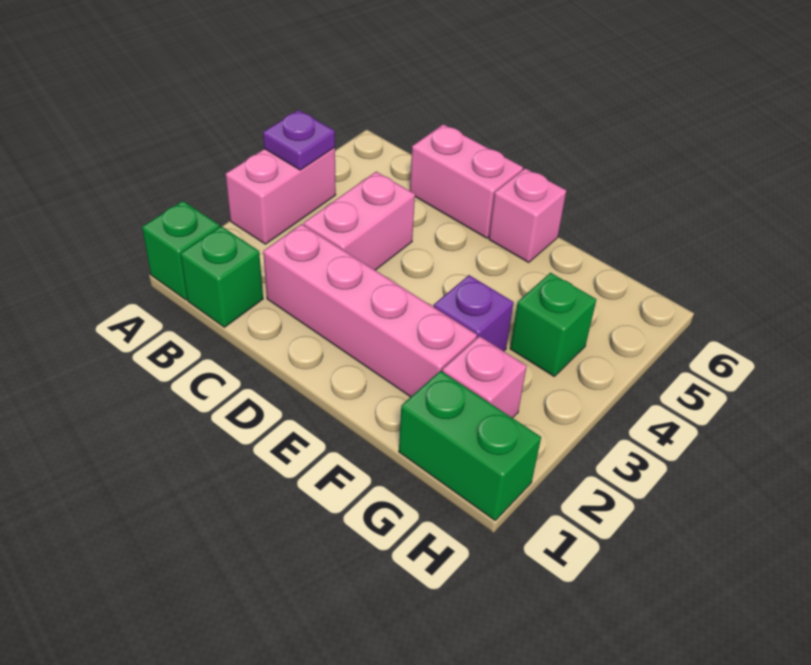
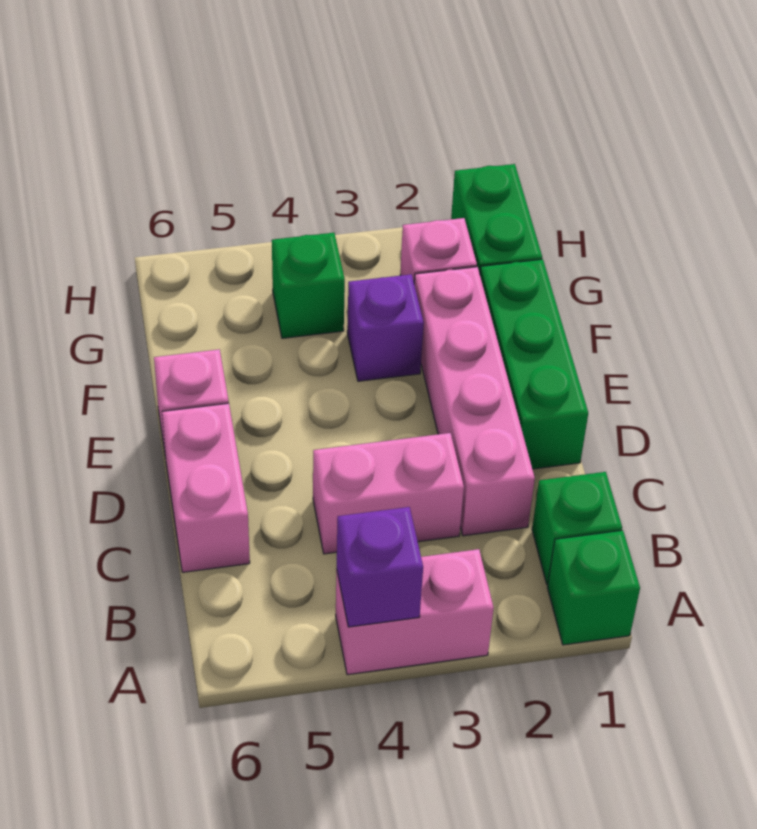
purple 1x1 plate [263,110,335,170] -> purple 1x1 brick [337,507,423,627]
none -> green 1x3 brick [480,259,588,469]

